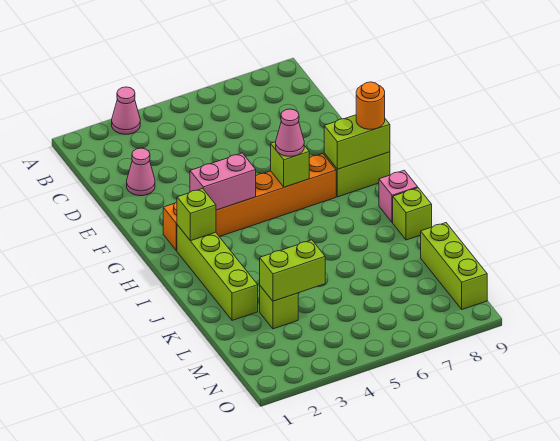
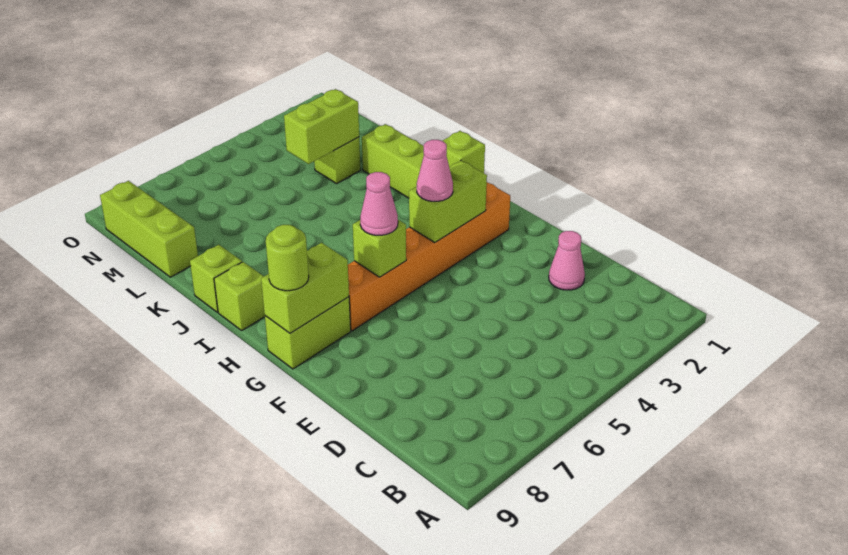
pink 1x1 cone [112,87,140,134] -> pink 1x1 cone moved to [417,140,453,201]
pink 1x2 brick [190,153,256,210] -> lime 1x2 brick [409,161,487,242]
orange 1x1 round brick [356,82,385,129] -> lime 1x1 round brick [266,225,309,291]
pink 1x1 brick [379,170,418,223] -> lime 1x1 brick [214,262,265,330]

